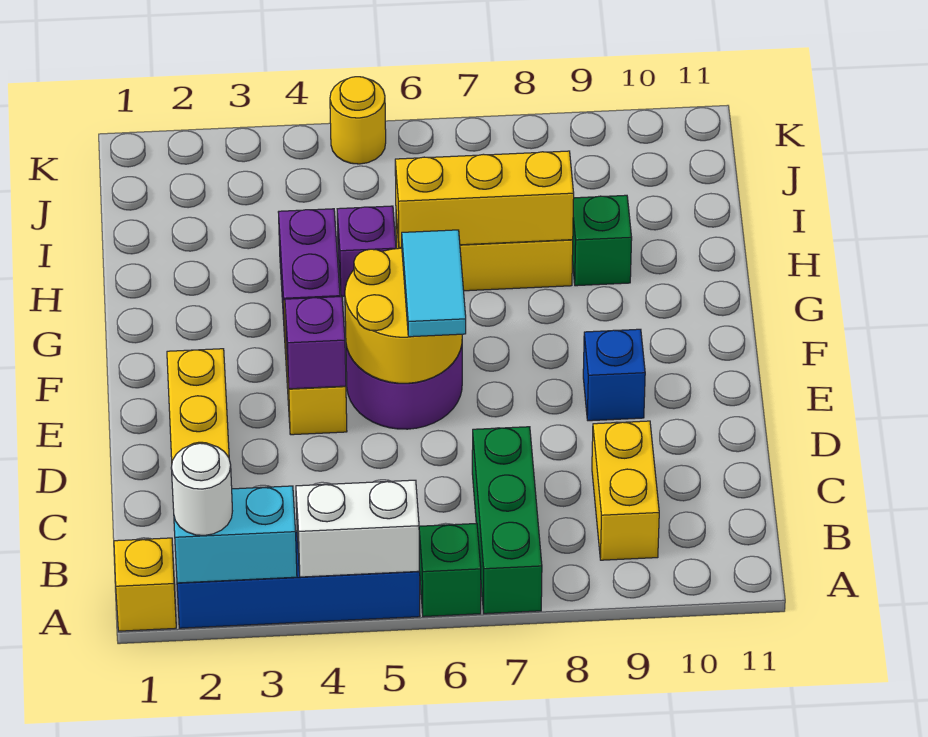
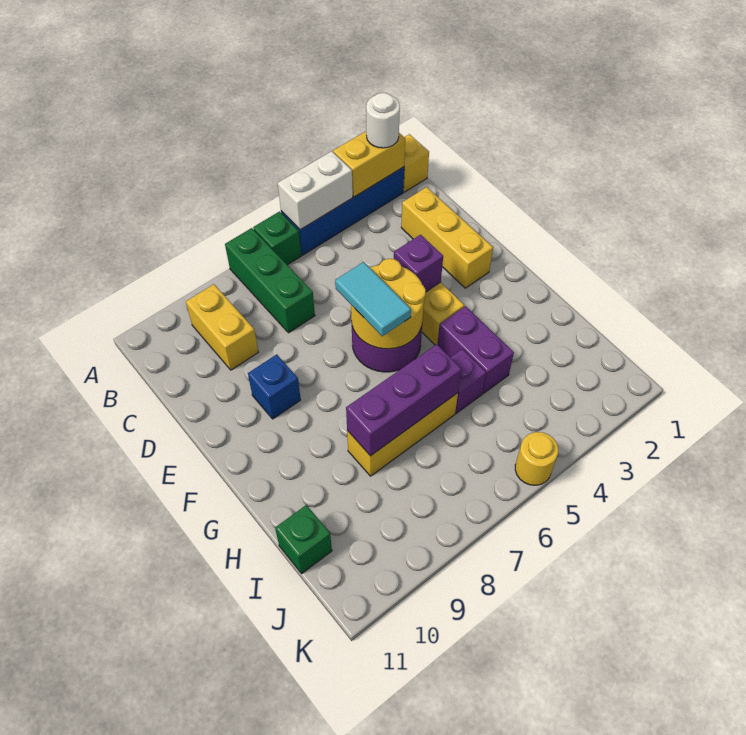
cyan 1x2 brick [174,486,297,583] -> yellow 1x2 brick [333,131,405,197]
yellow 1x3 brick [395,151,574,248] -> purple 1x3 brick [346,344,462,456]
green 1x1 brick [572,195,632,286] -> green 1x1 brick moved to [275,505,332,574]

